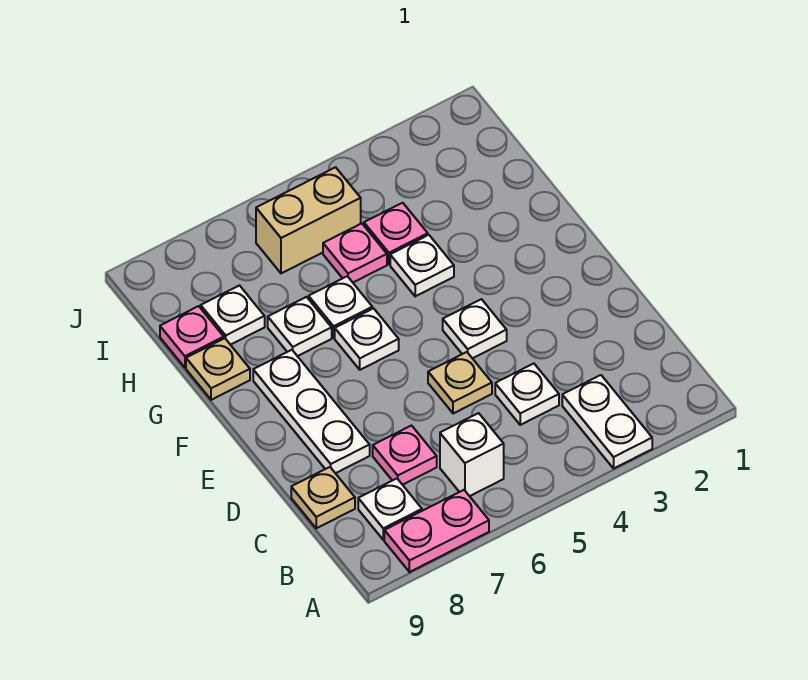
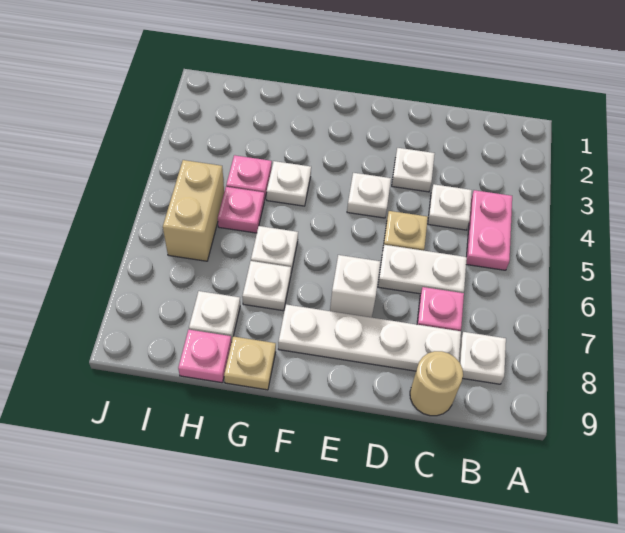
white 1x2 plate [562,375,652,468] -> white 1x2 plate moved to [378,245,467,294]
pink 1x2 plate [384,490,489,572] -> pink 1x2 plate moved to [466,190,512,270]
white 1x1 brick [440,413,504,496] -> white 1x1 brick moved to [330,255,381,318]
tan 1x1 plate [291,467,355,528] -> tan 1x1 round brick [410,351,463,416]
white 1x3 plate [253,350,370,473] -> white 1x4 plate [278,304,461,371]
white 1x1 plate [335,308,399,370] -> white 1x1 plate moved to [392,148,435,192]

